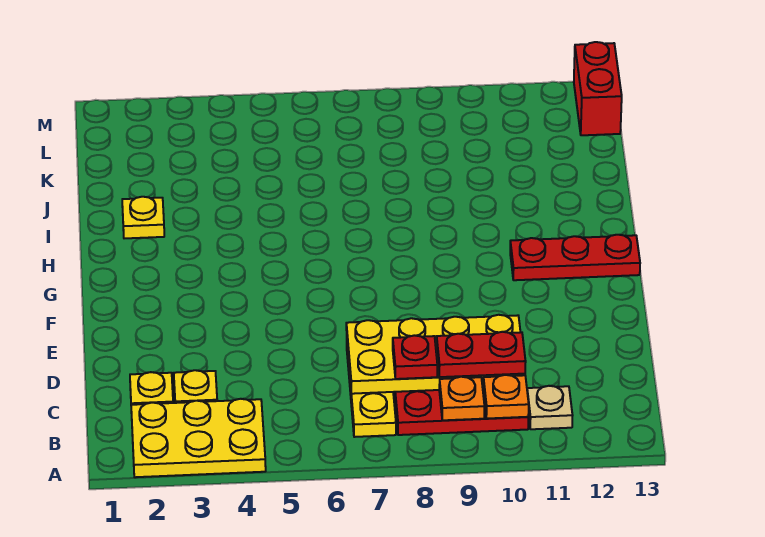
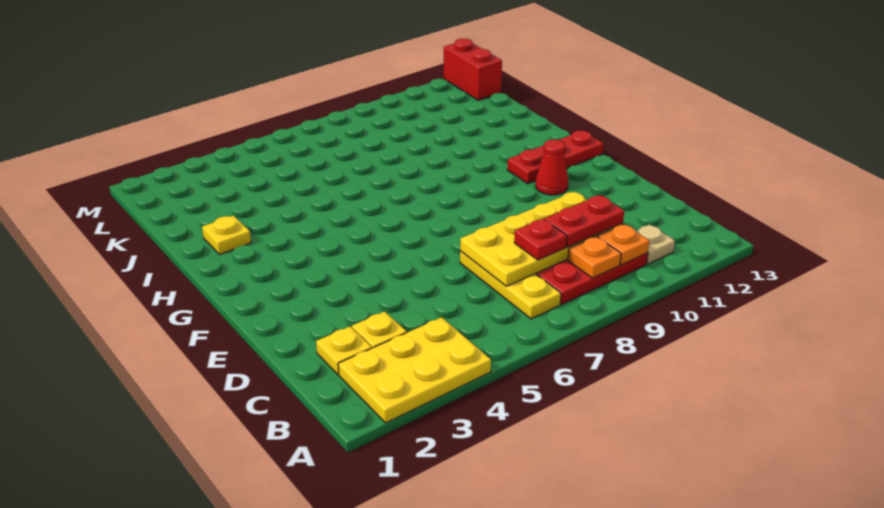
none -> red 1x1 cone [535,140,568,195]

